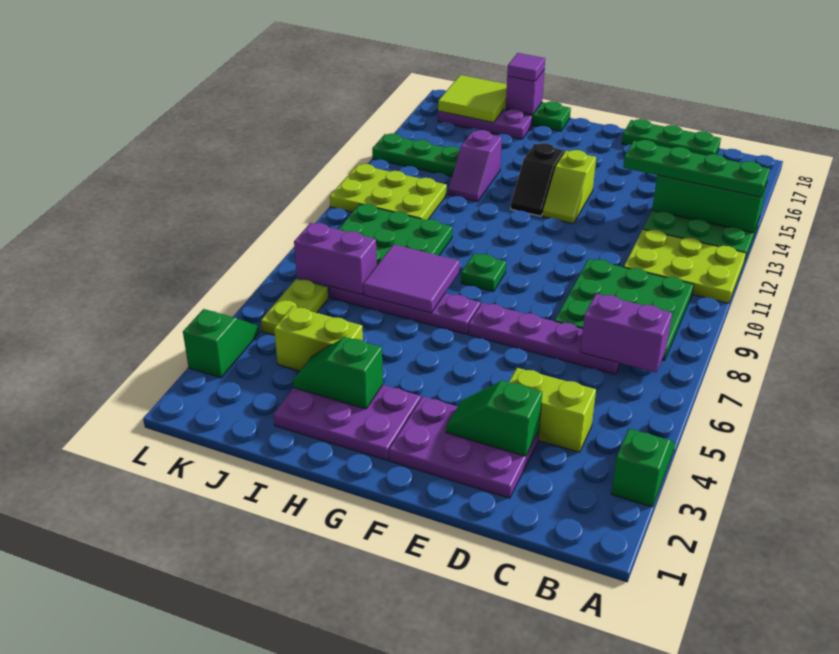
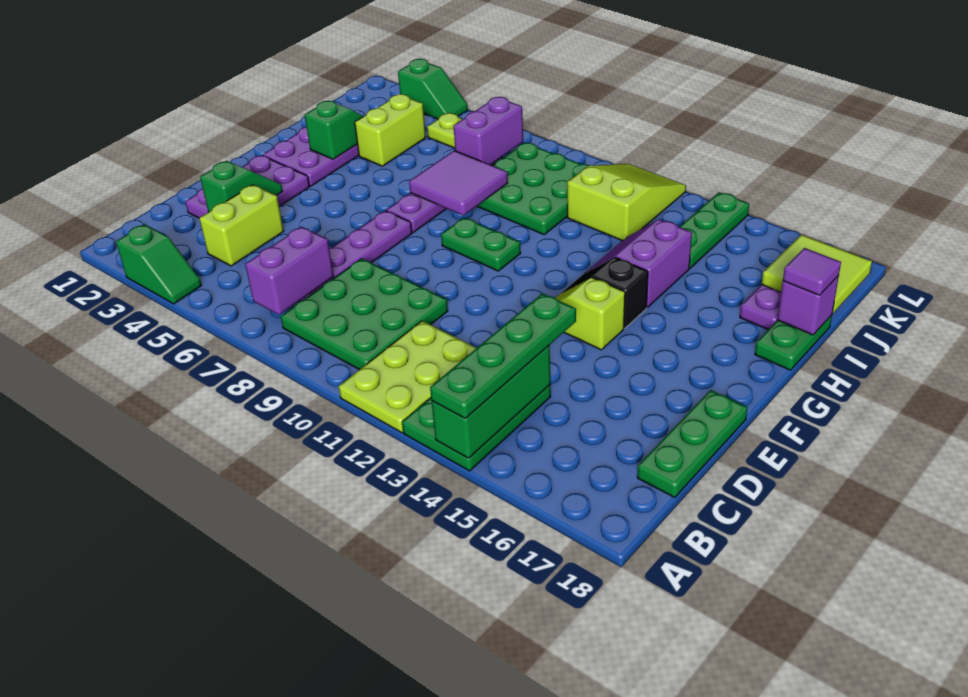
green 1x1 plate [461,253,506,292] -> green 1x2 plate [441,218,521,271]
purple 1x2 slope [448,130,502,202] -> purple 2x2 slope [585,219,692,307]
lime 2x3 plate [330,164,447,220] -> lime 2x3 slope [567,164,686,241]

